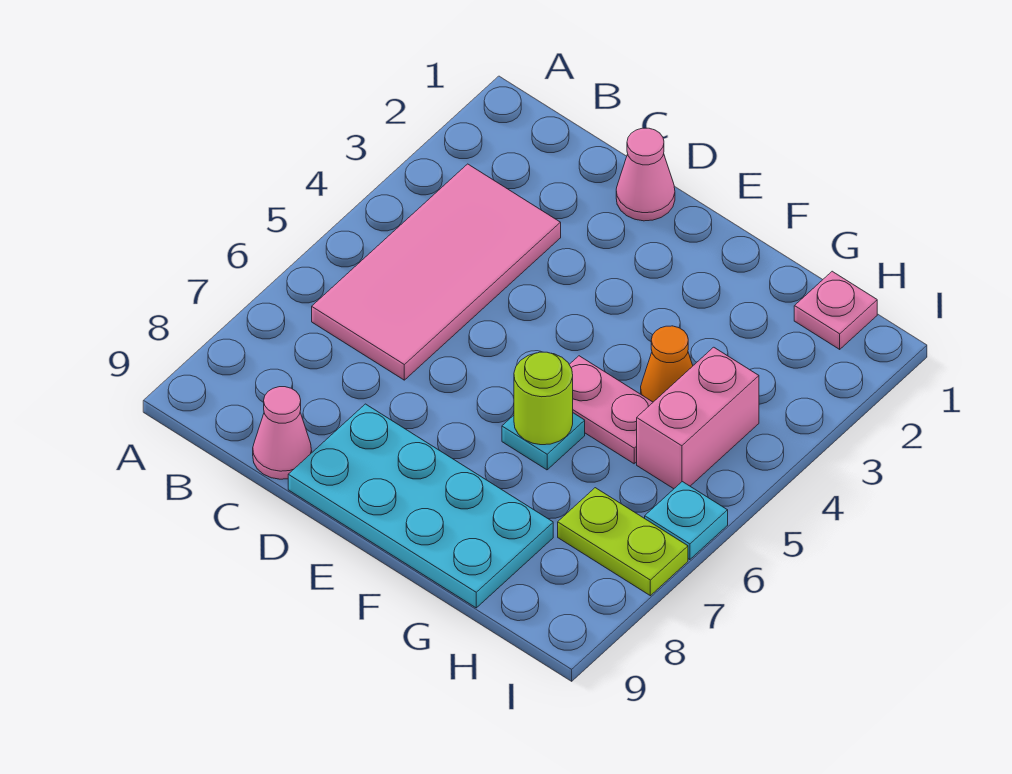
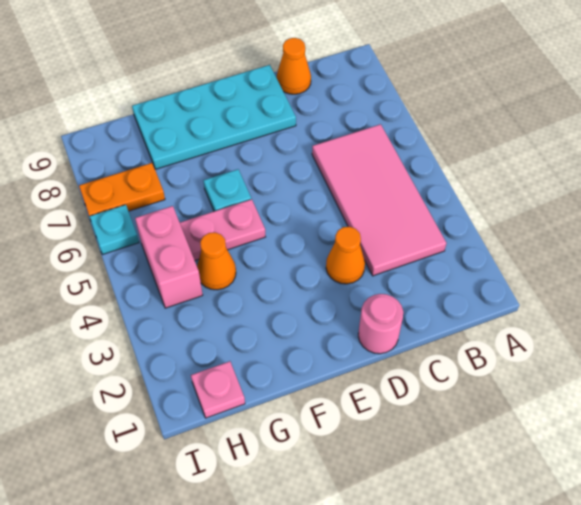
pink 1x1 cone [253,387,312,479] -> orange 1x1 cone [277,38,311,94]
pink 1x1 cone [616,128,675,221] -> pink 1x1 round brick [358,294,403,354]
none -> orange 1x1 cone [326,227,365,284]
lime 1x1 round brick [514,352,573,445] -> none
lime 1x2 plate [558,488,688,596] -> orange 1x2 plate [79,163,165,216]

